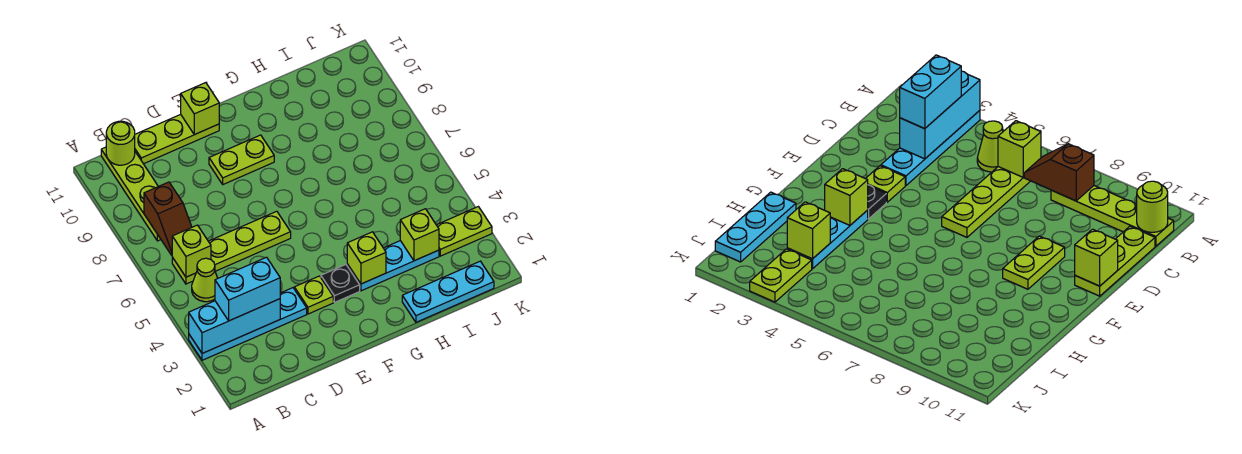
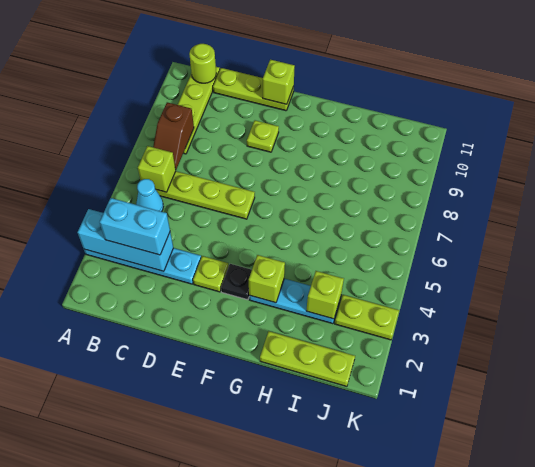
lime 1x1 cone [192,258,218,302] -> cyan 1x1 cone [136,179,163,212]
lime 1x2 plate [209,135,274,184] -> lime 1x1 plate [247,120,279,152]
cyan 1x3 plate [402,261,494,322] -> lime 1x3 plate [260,331,355,386]

